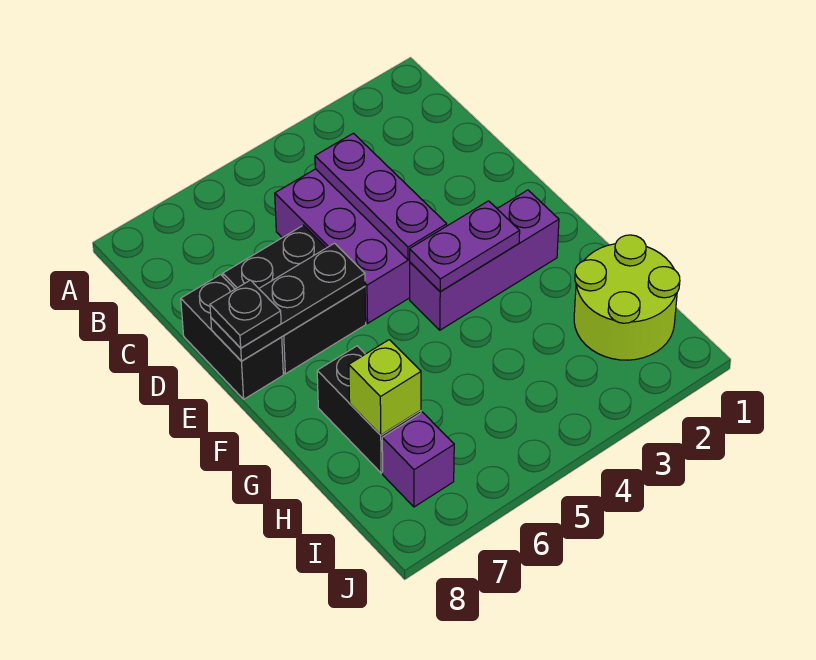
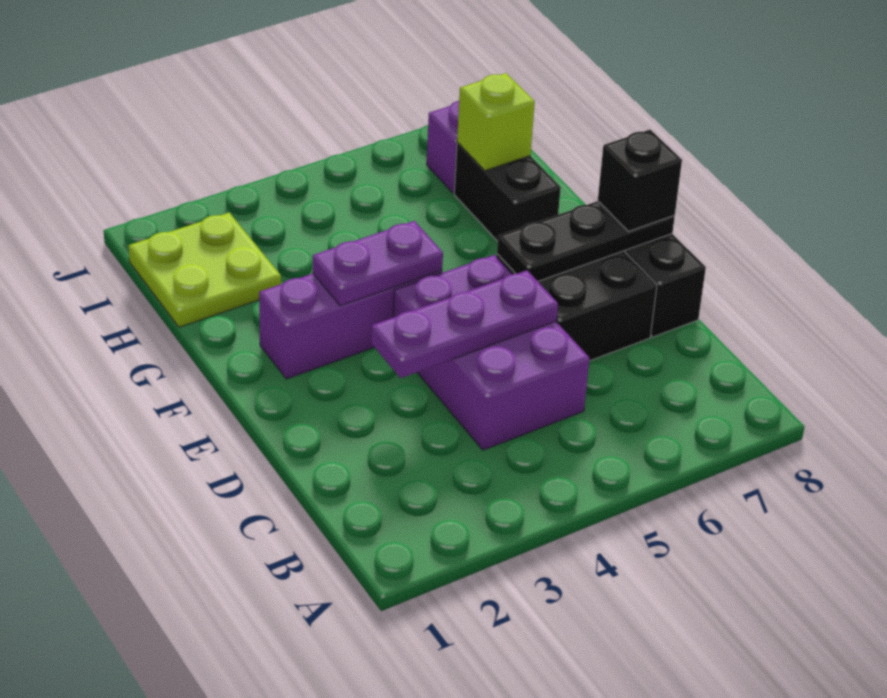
purple 1x3 plate [315,133,447,260] -> purple 1x3 plate turned to [371,270,558,378]
black 1x1 plate [210,280,281,348] -> black 1x1 brick [598,130,682,231]
lime 2x2 round brick [574,235,680,360] -> lime 2x2 plate [129,213,281,327]

